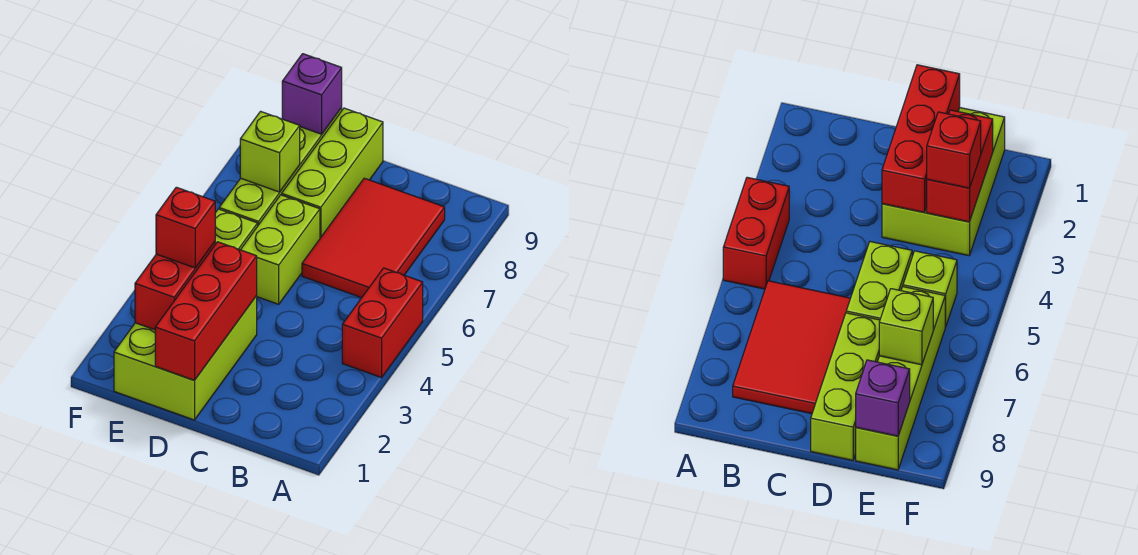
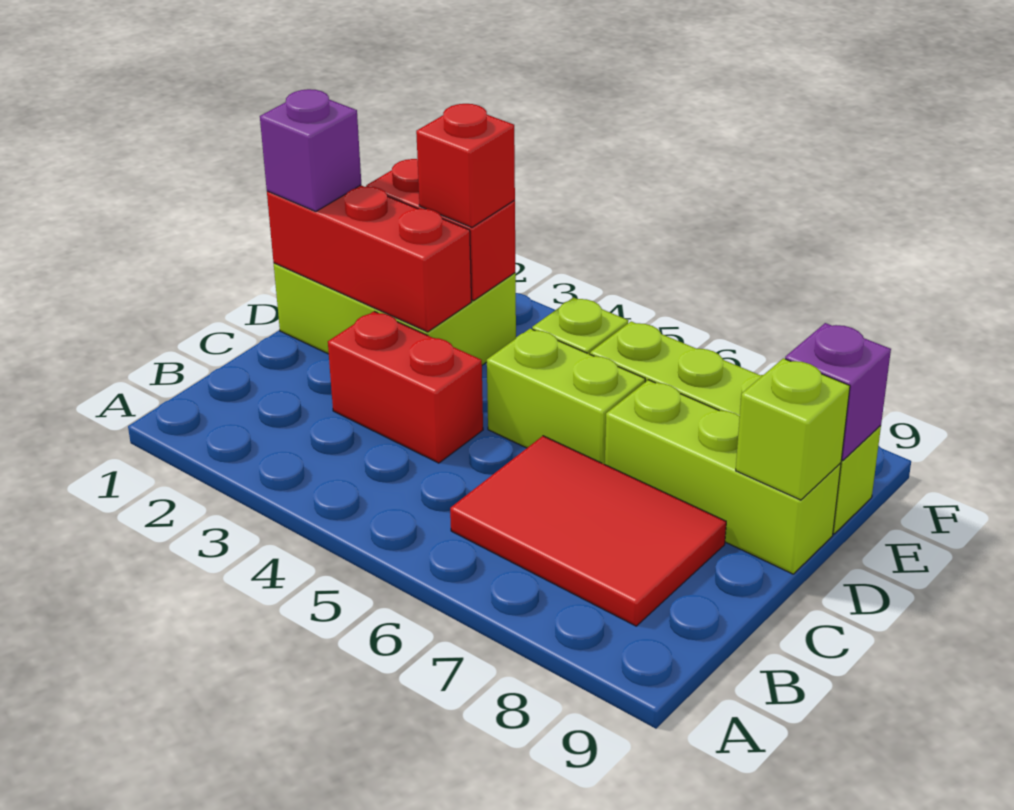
red 1x2 brick [342,268,423,378] -> red 1x2 brick moved to [328,311,483,463]
none -> purple 1x1 brick [260,89,361,211]
lime 1x1 brick [240,111,300,192] -> lime 1x1 brick moved to [736,358,850,500]

